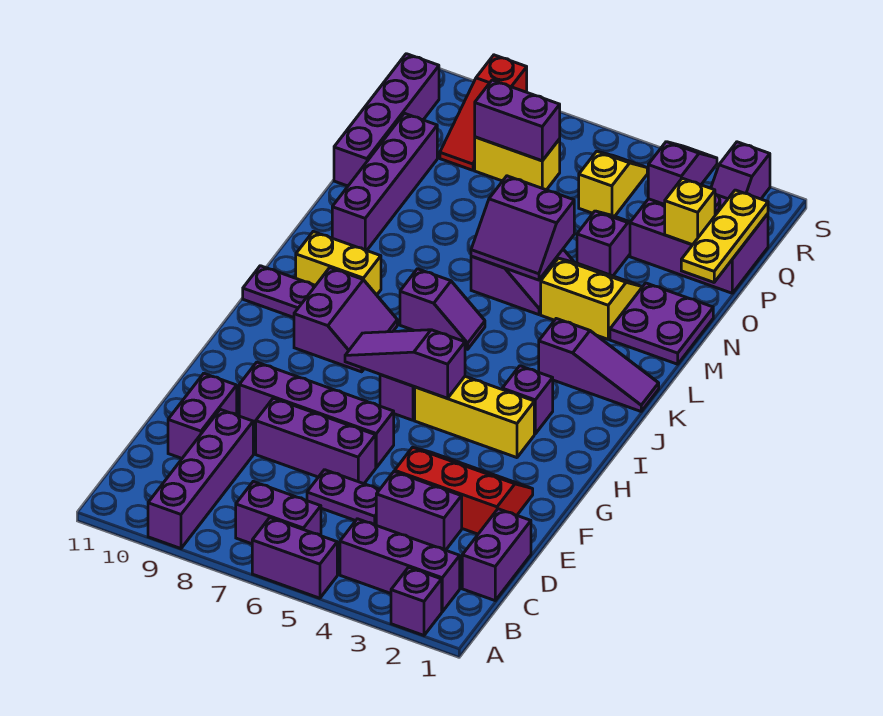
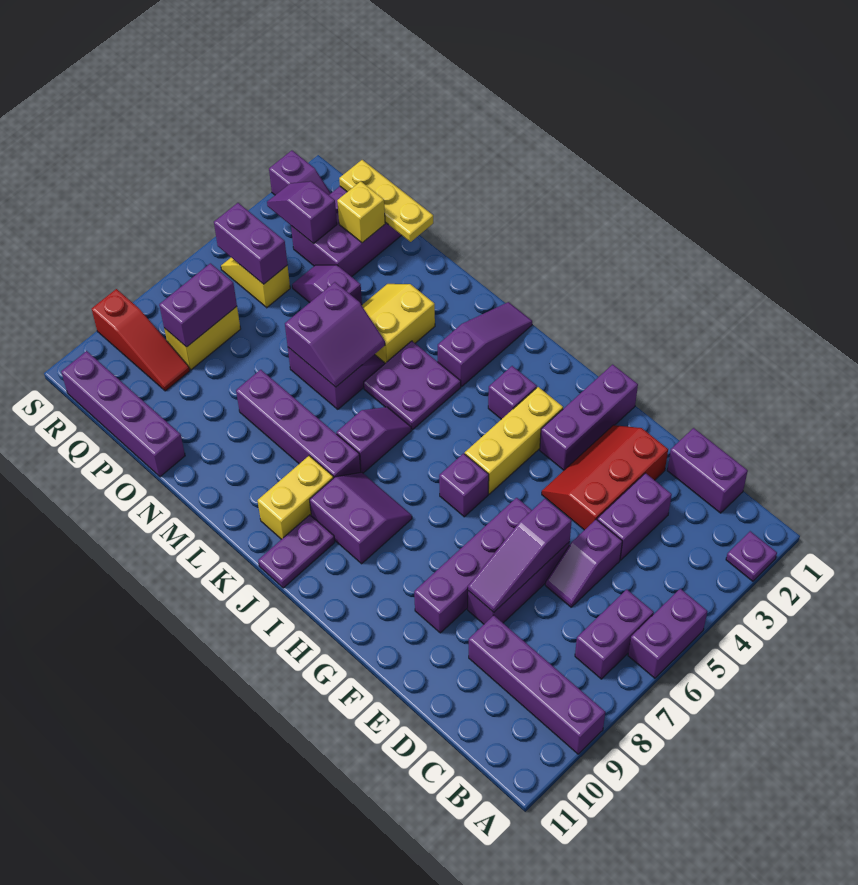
purple 1x1 brick [391,567,442,635] -> purple 1x1 plate [726,531,777,581]
purple 1x3 brick [340,519,460,612] -> purple 1x3 brick moved to [540,364,638,470]
purple 1x2 plate [307,470,380,525] -> purple 1x2 slope [545,520,622,607]
purple 1x2 brick [168,374,237,458] -> purple 1x2 brick moved to [214,203,287,284]
purple 1x3 slope [345,330,465,398] -> purple 1x3 slope moved to [468,499,572,612]
purple 2x2 plate [610,283,713,364] -> purple 2x2 plate moved to [364,341,461,430]
purple 1x4 brick [332,113,437,251] -> purple 1x4 brick moved to [236,370,361,478]

